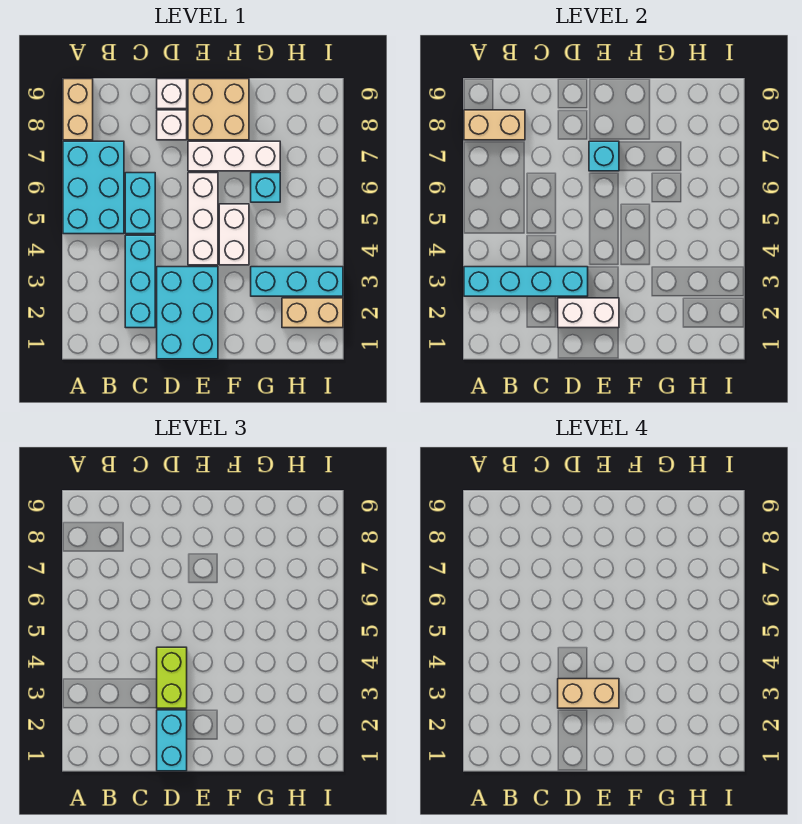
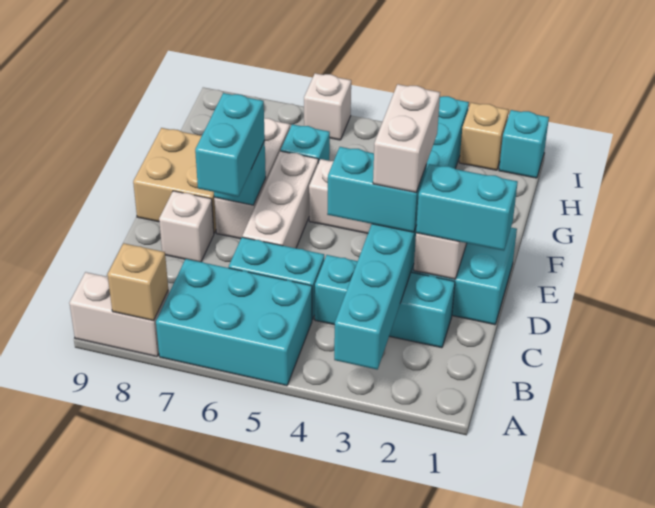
tan 1x2 brick [63,79,93,140] -> white 1x2 brick [69,272,169,357]
tan 1x2 brick [464,110,525,140] -> tan 1x1 brick [108,243,168,321]
lime 1x2 brick [157,647,187,708] -> cyan 1x2 brick [327,147,427,232]
tan 1x2 brick [558,679,619,708] -> white 1x2 brick [373,84,440,192]
none -> cyan 1x2 brick [195,93,265,197]
white 1x1 brick [157,79,187,109] -> white 1x1 brick moved to [304,73,351,140]
white 1x3 brick [188,173,218,265] -> white 1x3 brick turned to [242,151,318,248]
tan 1x2 brick [282,298,343,328] -> tan 1x1 brick [459,103,509,170]
none -> cyan 1x1 brick [499,110,549,178]

